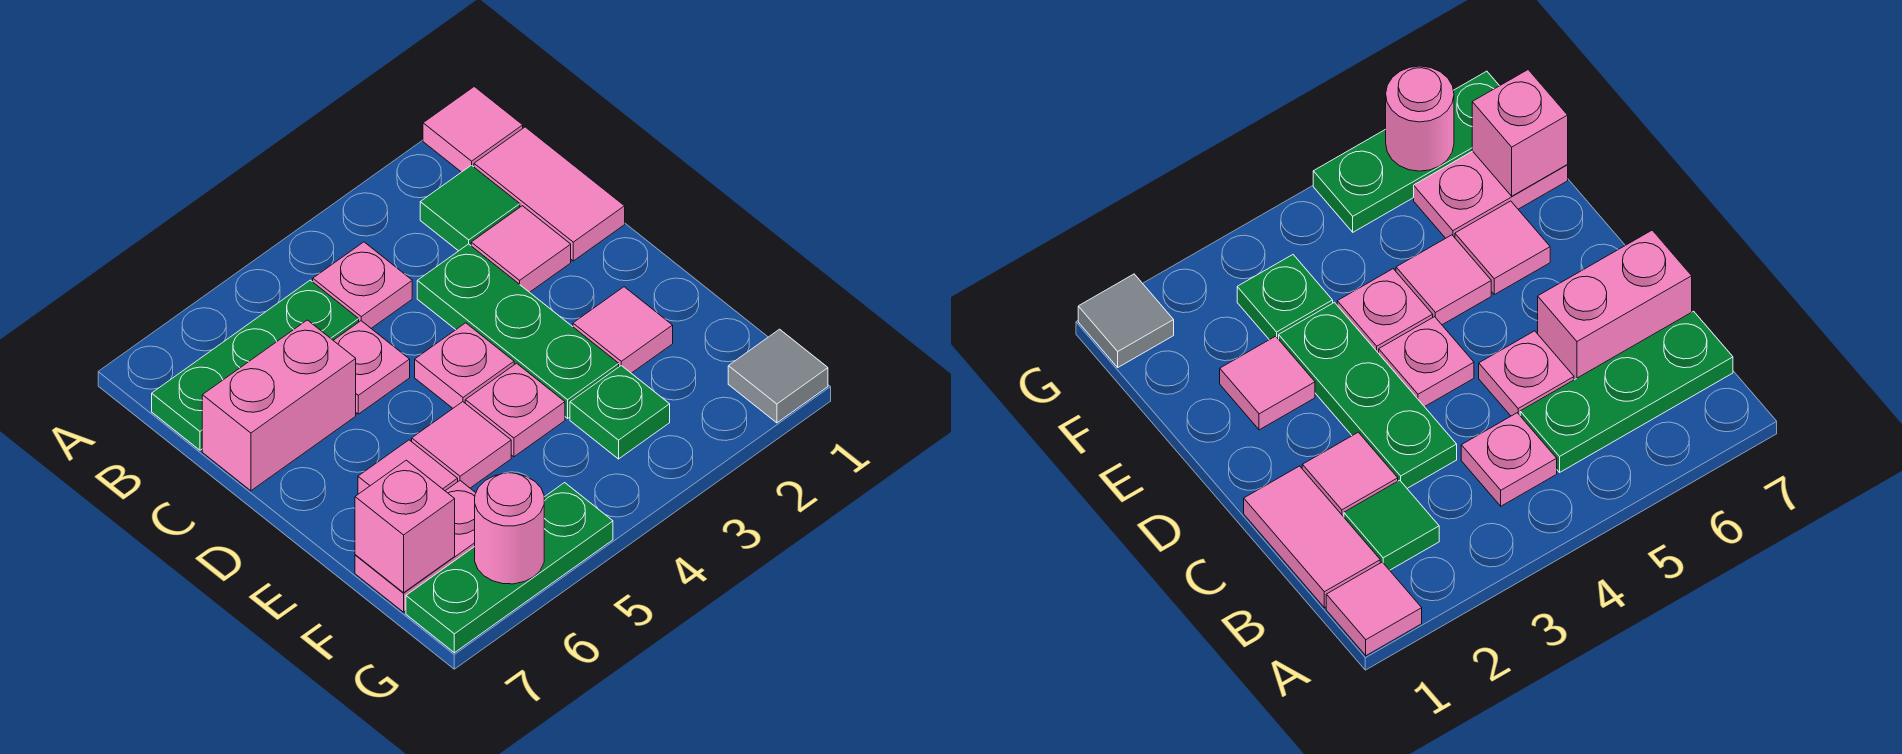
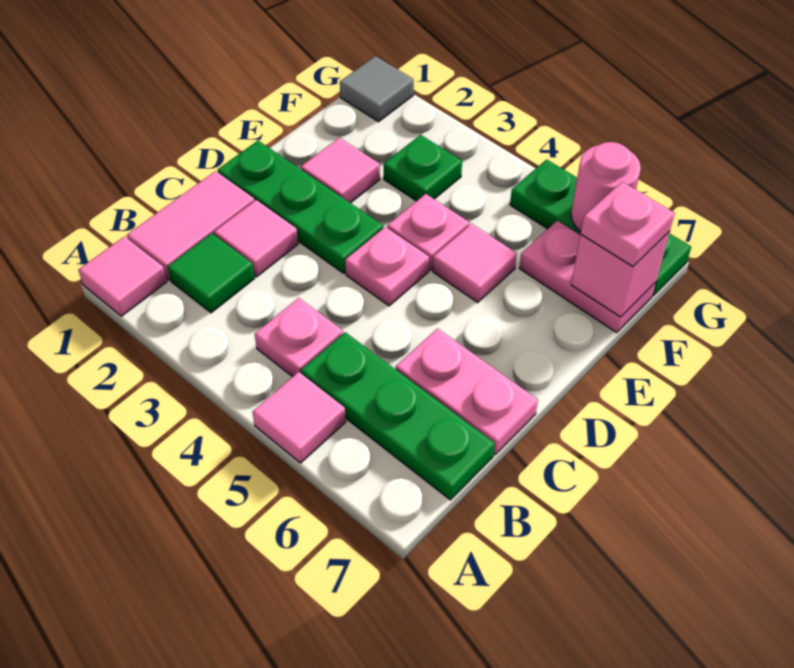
green 1x3 plate [417,244,619,418] -> green 1x3 plate turned to [218,141,383,273]
pink 1x1 plate [333,321,410,414] -> pink 1x1 plate moved to [581,182,675,267]
pink 1x2 brick [202,320,356,491] -> pink 1x2 plate [396,329,538,455]
pink 1x1 tile [358,440,458,494] -> pink 1x1 tile moved to [252,372,346,463]

